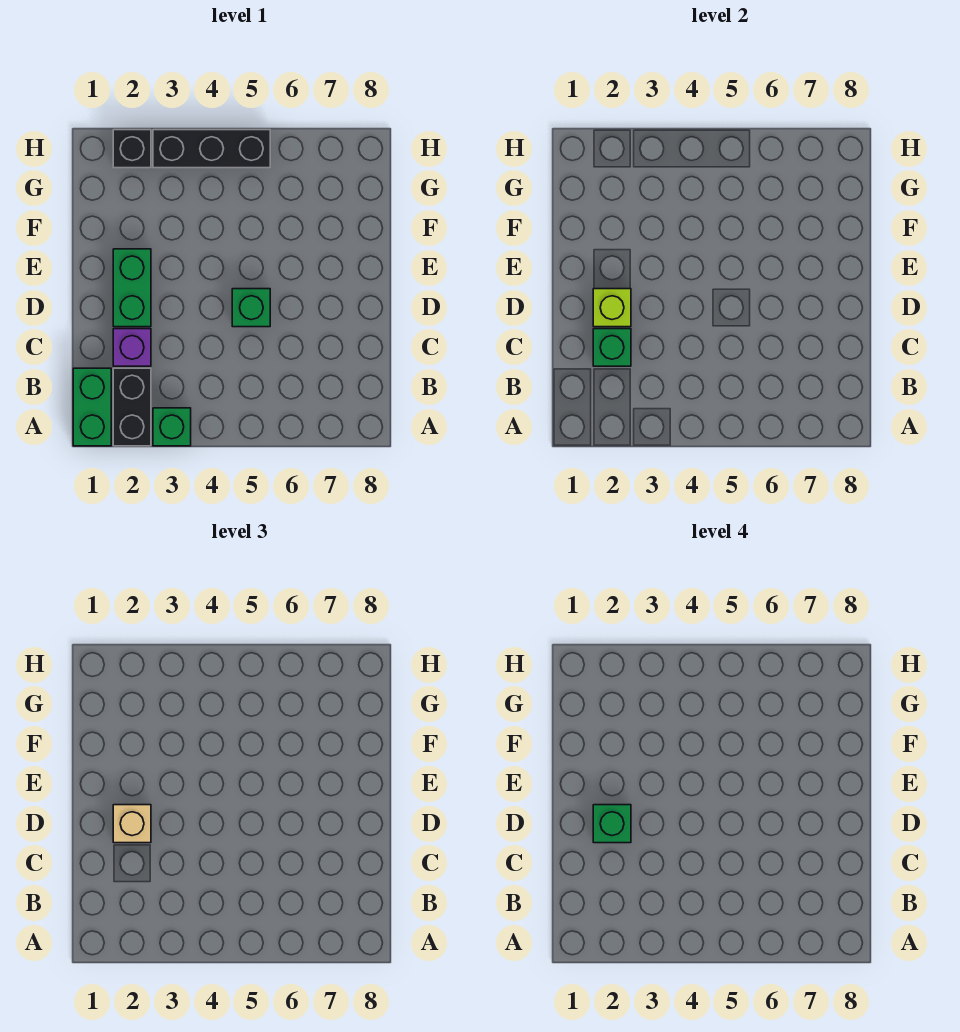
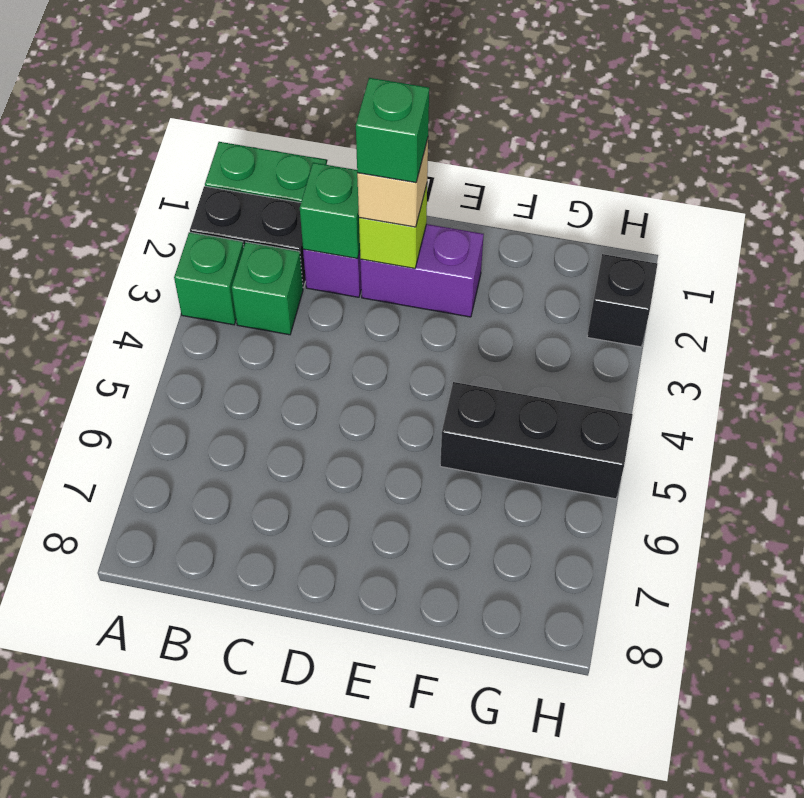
green 1x2 brick [113,249,151,327] -> purple 1x2 brick [360,224,484,317]
green 1x1 brick [232,289,270,327] -> green 1x1 brick moved to [232,242,303,335]
black 1x3 brick [153,130,270,168] -> black 1x3 brick turned to [440,382,633,499]

